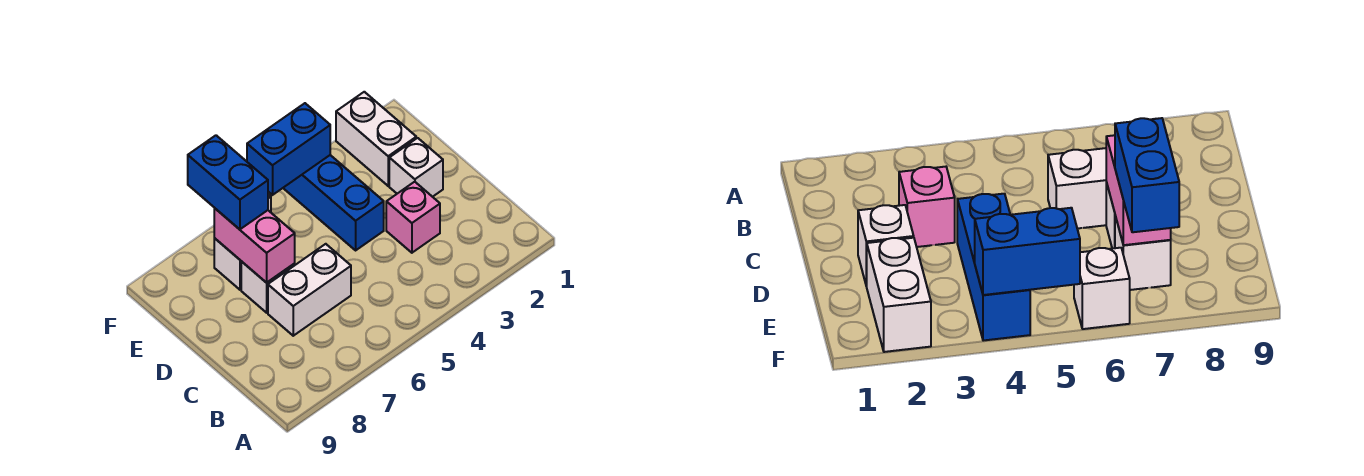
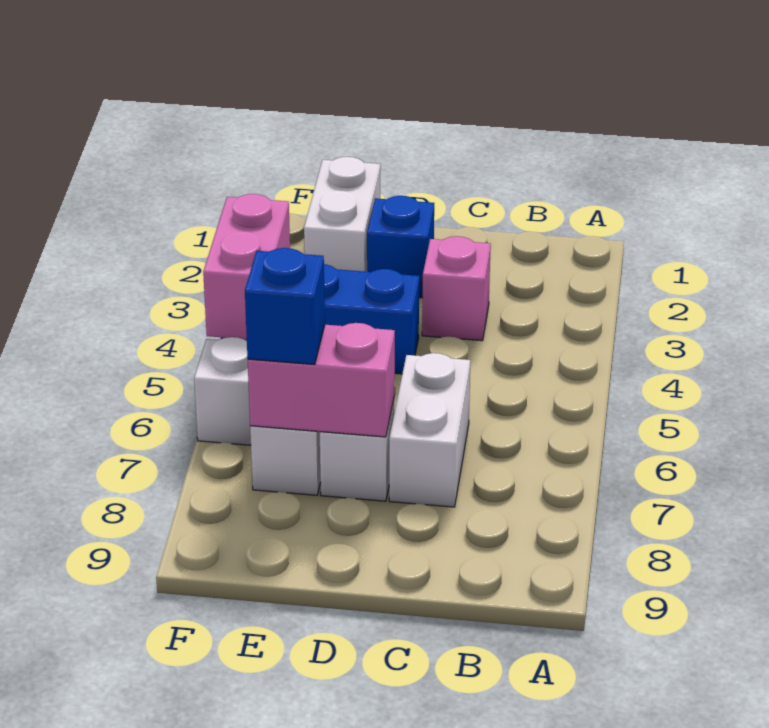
white 1x1 brick [389,138,443,197] -> blue 1x1 brick [367,196,434,298]
white 1x2 brick [336,92,416,186] -> white 1x2 brick turned to [304,157,380,272]
blue 1x2 brick [188,135,268,229] -> blue 1x1 brick [245,248,325,364]
blue 1x2 brick [247,103,330,195] -> pink 1x2 brick [203,194,290,339]

